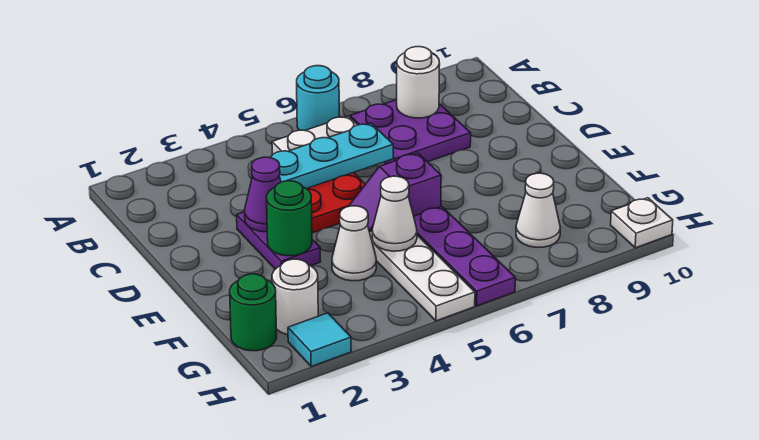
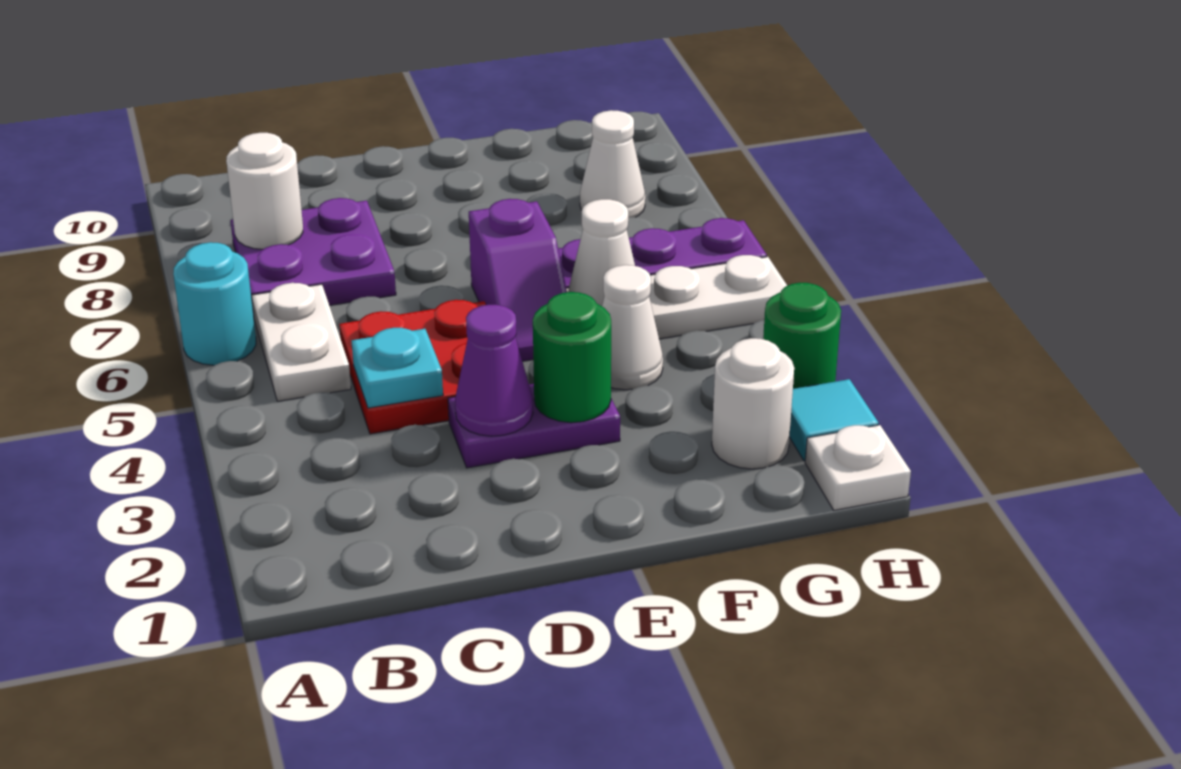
cyan 1x3 plate [270,123,393,189] -> cyan 1x1 plate [351,328,443,408]
green 1x1 round brick [230,274,277,351] -> green 1x1 round brick moved to [763,283,841,389]
white 1x1 plate [611,198,673,248] -> white 1x1 plate moved to [805,425,911,510]

